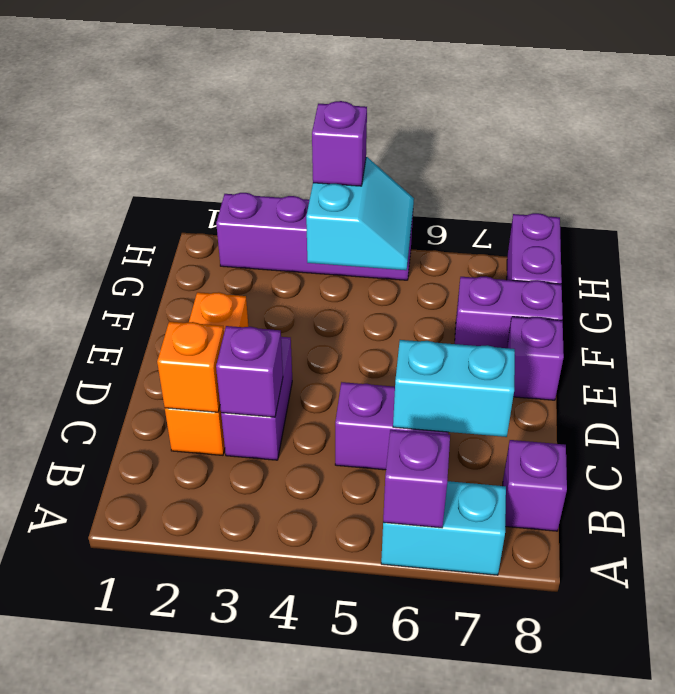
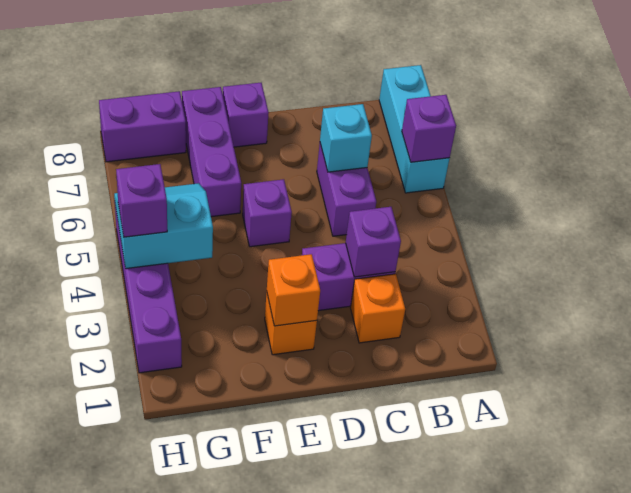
cyan 1x2 brick [381,481,506,575] -> cyan 1x3 brick [379,65,450,193]
purple 1x1 brick [503,440,567,531] -> purple 1x1 brick moved to [243,179,292,247]
orange 1x1 brick [157,322,224,412] -> orange 1x1 brick moved to [267,254,320,326]
cyan 1x2 brick [393,340,515,437] -> cyan 1x1 brick [320,104,372,172]
purple 1x2 brick [455,277,563,348] -> purple 1x3 brick [182,87,241,217]

